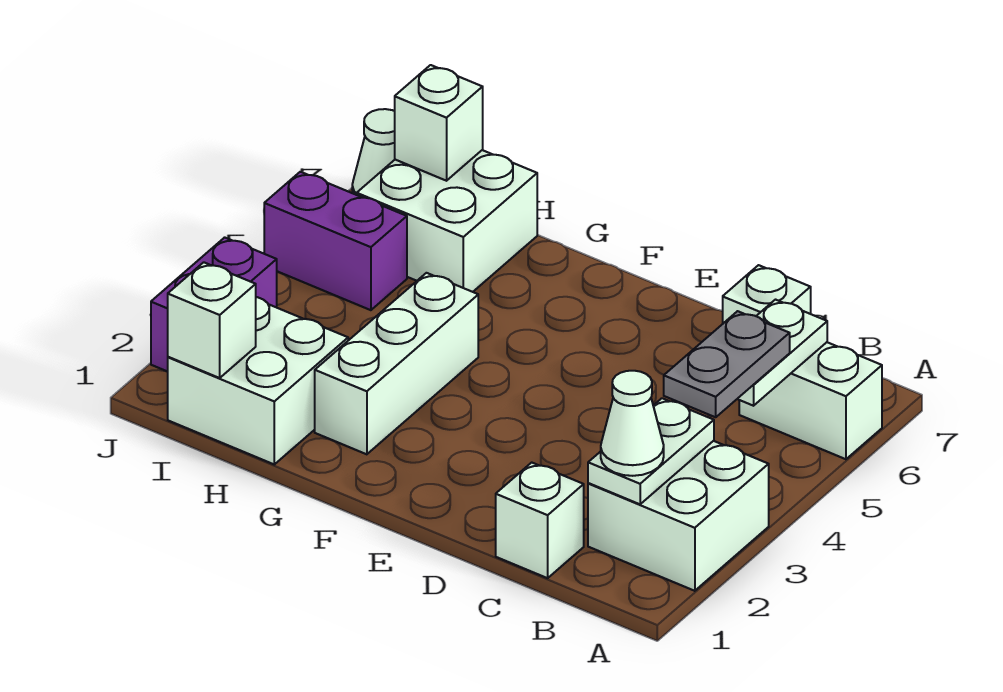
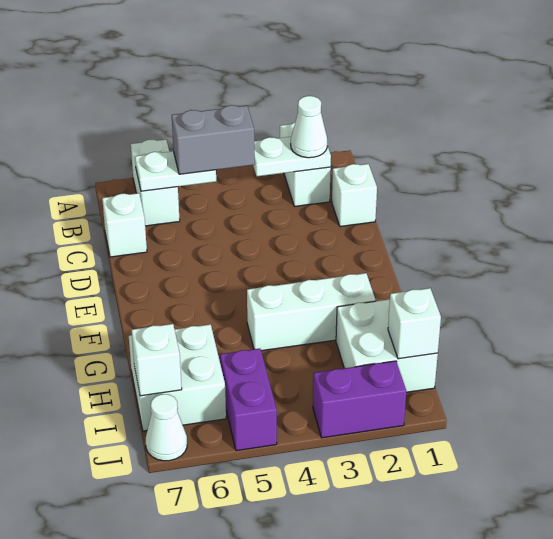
white 2x2 brick [588,441,769,591] -> white 1x2 brick [280,122,331,206]
grey 1x2 plate [664,311,790,417] -> grey 1x2 brick [172,105,255,174]

